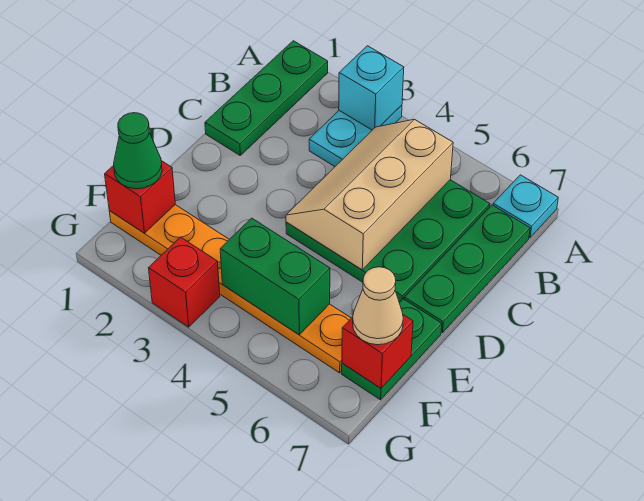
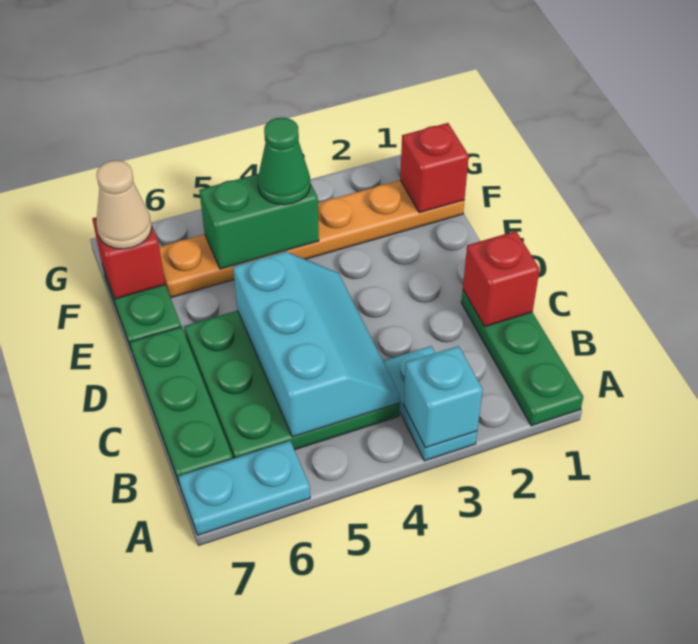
cyan 1x1 plate [493,175,558,238] -> cyan 1x2 plate [178,441,310,535]
tan 2x3 slope [286,119,453,270] -> cyan 2x3 slope [233,252,400,437]
green 1x1 cone [114,113,162,189] -> green 1x1 cone moved to [258,117,310,205]
red 1x1 brick [149,237,220,327] -> red 1x1 brick moved to [463,231,540,327]

